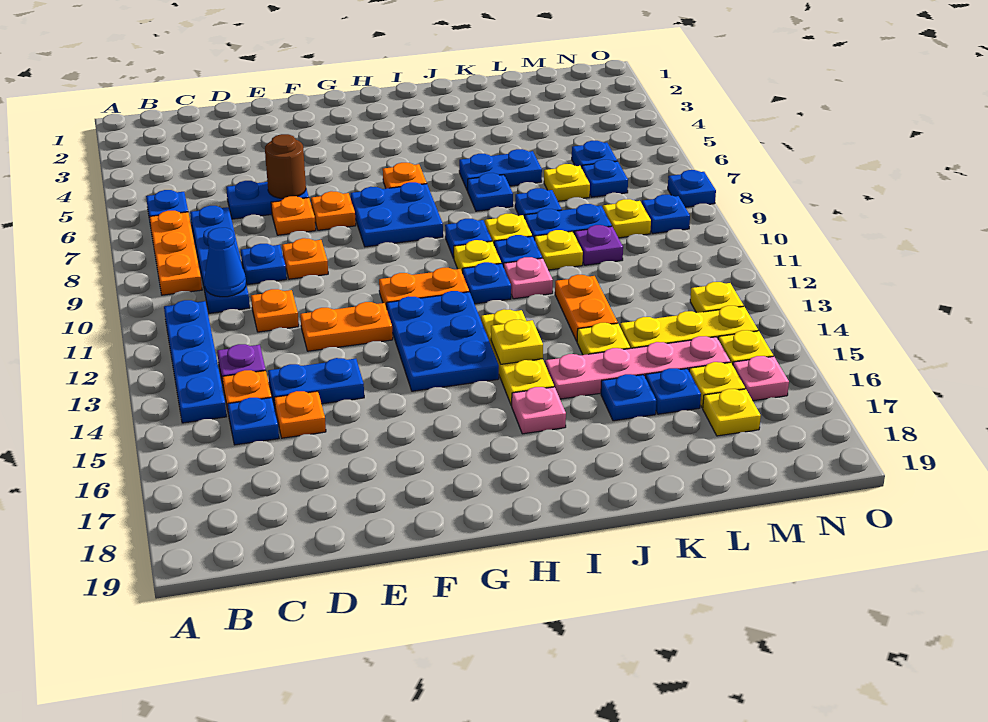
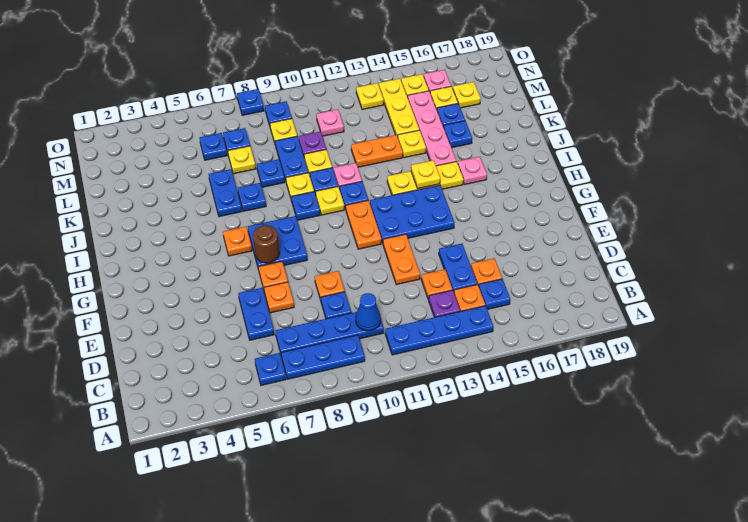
orange 1x3 plate [149,211,202,295] -> blue 1x3 plate [281,335,365,379]
orange 1x1 plate [251,289,299,332] -> orange 1x1 plate moved to [421,269,452,300]
brown 1x1 round brick [265,134,306,199] -> brown 1x1 round brick moved to [253,225,280,263]
none -> pink 1x1 plate [316,109,344,136]

